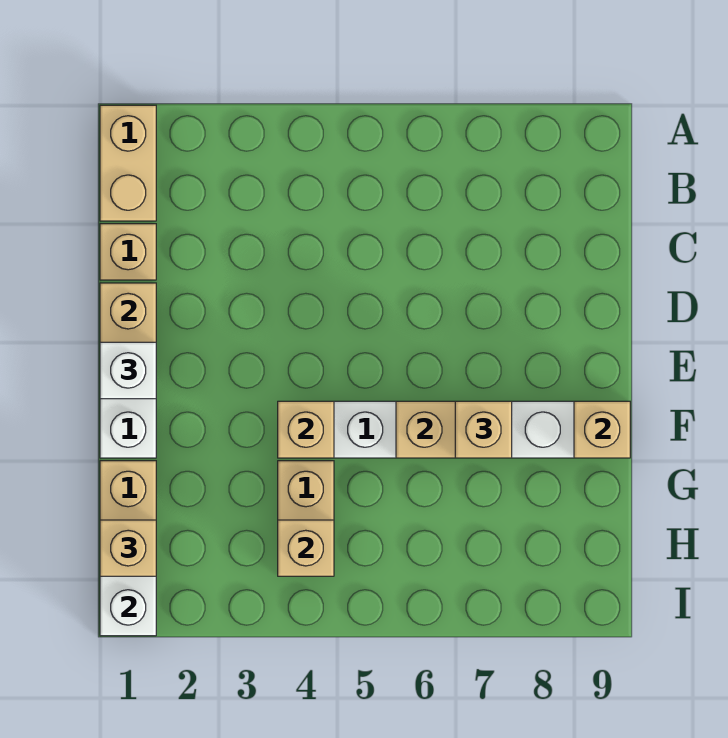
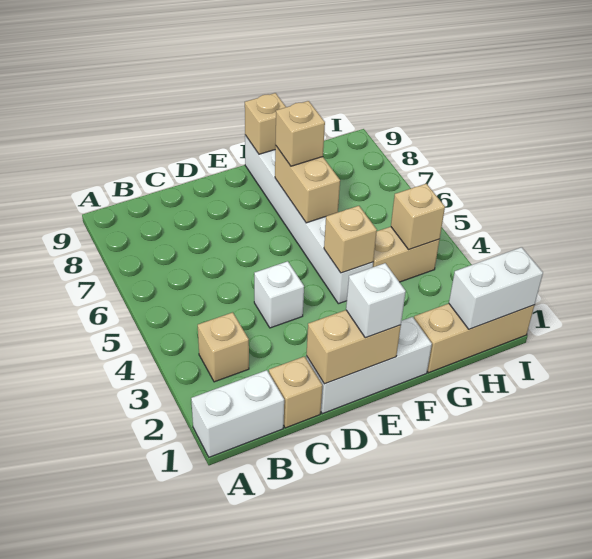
tan 1x2 brick [100,105,156,221] -> white 1x2 brick [191,370,284,457]
none -> white 1x1 brick [254,261,304,328]
tan 1x1 brick [100,520,156,576] -> tan 1x1 brick moved to [198,312,249,382]

